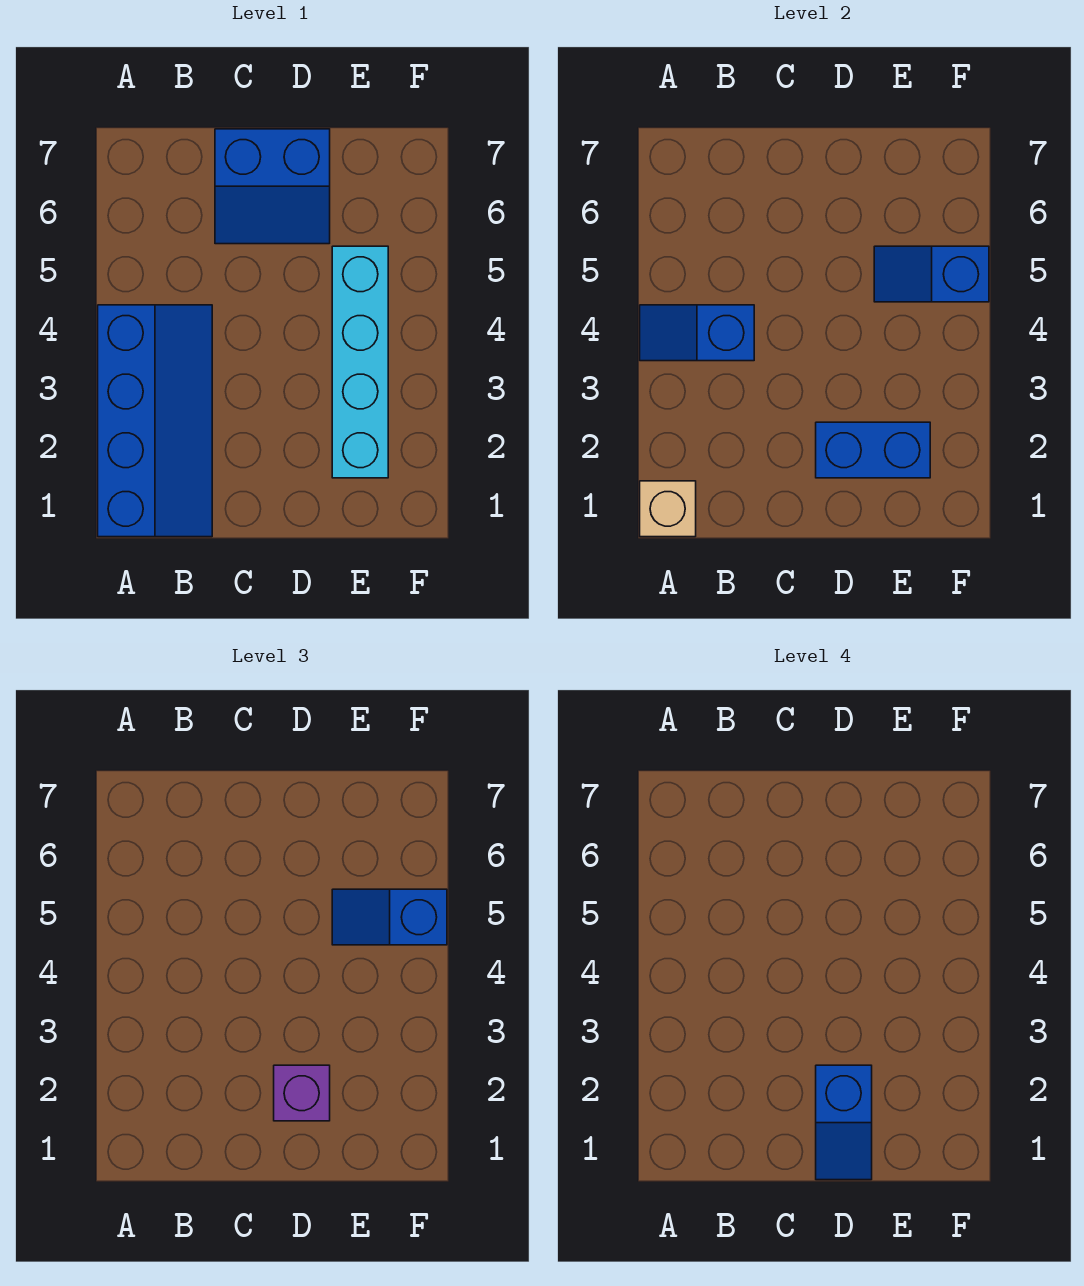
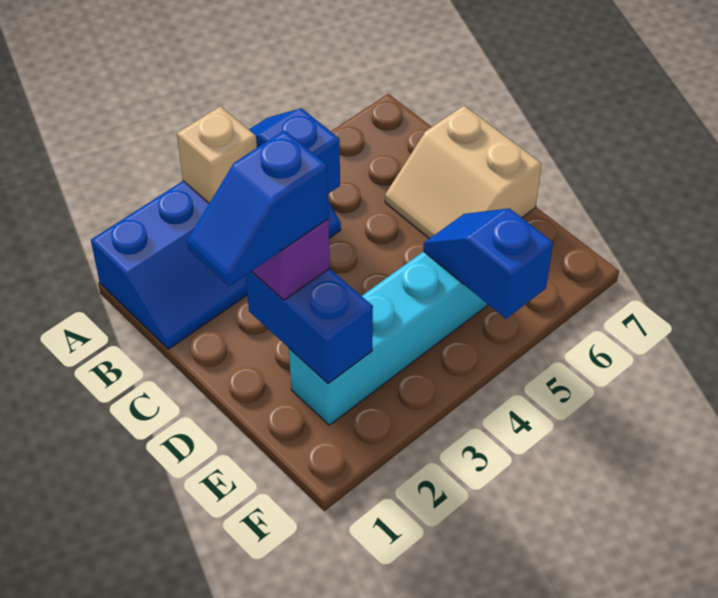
tan 1x1 brick [640,481,696,537] -> tan 1x1 brick moved to [177,106,257,203]
blue 2x2 slope [215,129,330,244] -> tan 2x2 slope [385,106,542,239]
blue 1x2 slope [332,889,447,945] -> none

